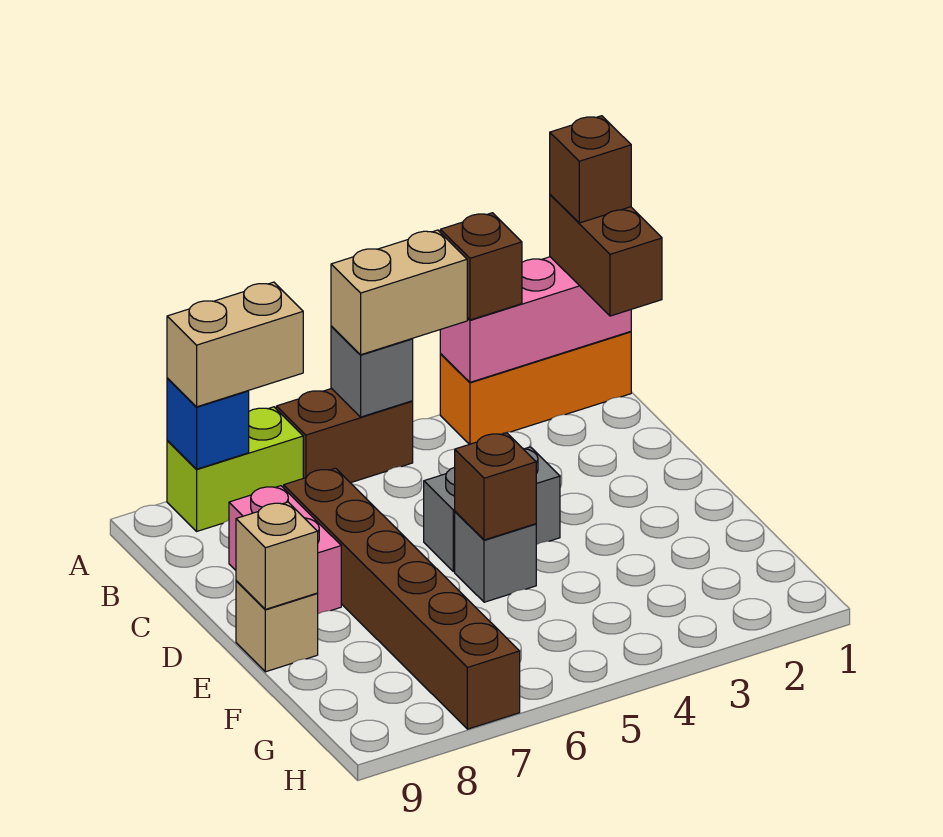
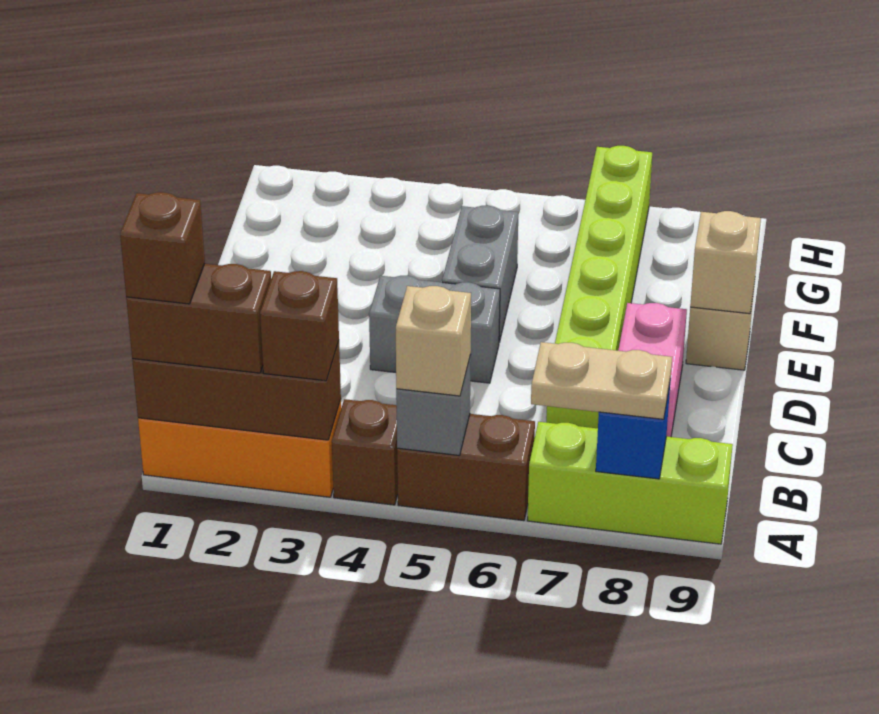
pink 1x3 brick [440,257,631,382] -> brown 1x3 brick [132,341,341,440]
brown 1x2 brick [550,195,662,316] -> brown 1x2 brick turned to [126,264,271,373]
tan 1x2 brick [331,230,467,355] -> tan 1x1 brick [396,286,471,396]
lime 1x2 brick [167,407,303,531] -> lime 1x3 brick [527,422,733,544]
tan 1x2 brick [167,282,303,407] -> tan 1x2 plate [531,342,672,419]
brown 1x6 brick [284,468,520,729] -> lime 1x6 brick [546,146,652,428]
grey 1x1 brick [455,512,536,602] -> grey 1x2 brick [442,206,518,342]
brown 1x1 brick [455,433,536,540] -> brown 1x1 brick moved to [332,399,398,505]

